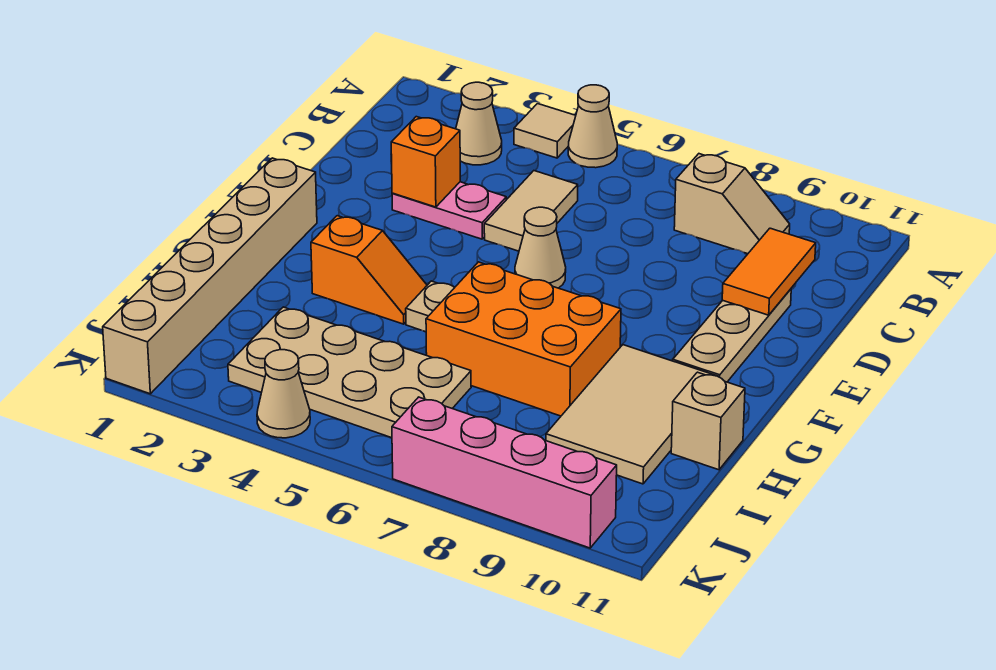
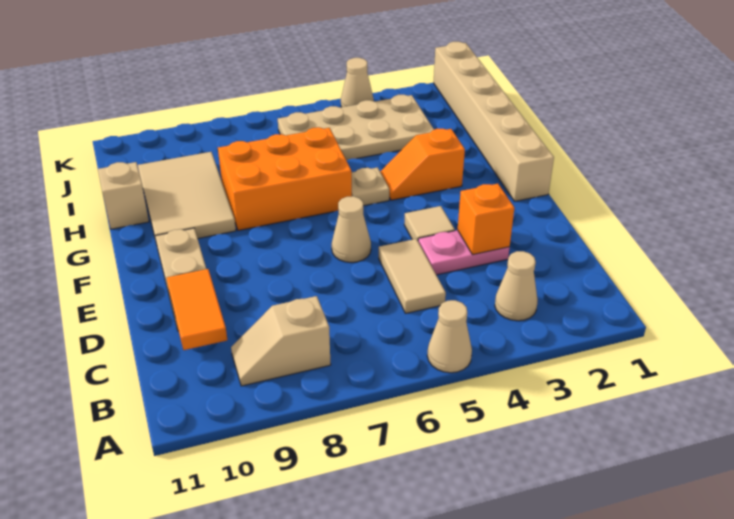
tan 1x1 tile [514,104,576,158] -> tan 1x1 tile moved to [404,206,455,240]
pink 1x4 brick [392,397,617,548] -> none

